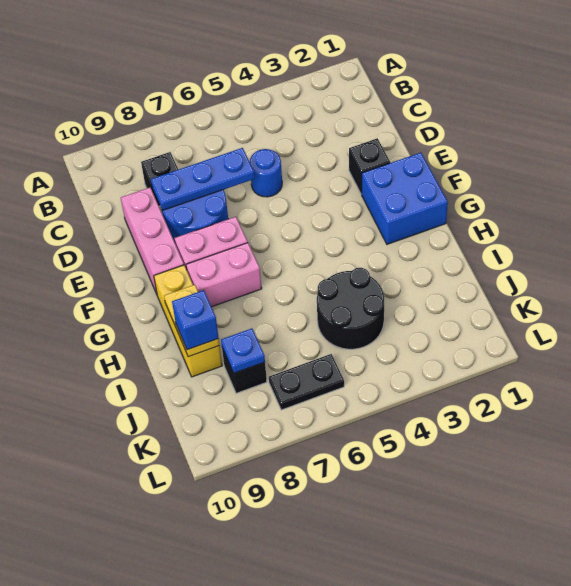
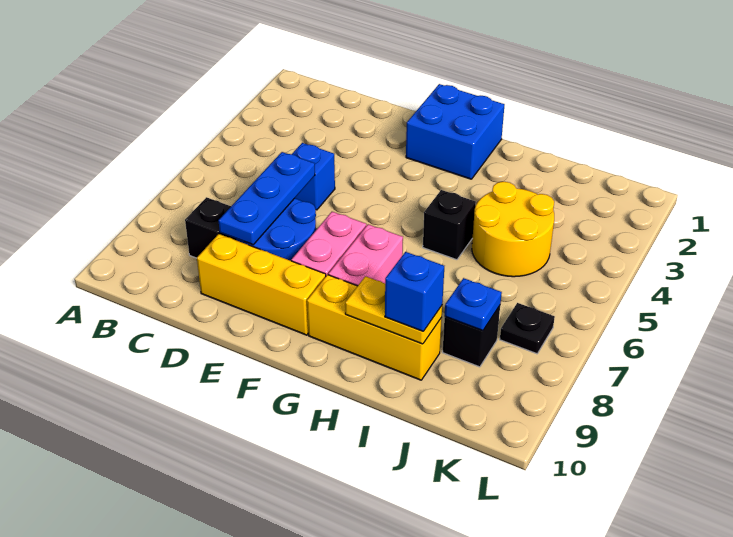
blue 1x1 round brick [250,149,282,197] -> blue 1x1 brick [292,143,335,210]
pink 1x3 brick [121,188,184,294] -> yellow 1x3 brick [197,234,326,335]
black 1x1 brick [349,138,390,194] -> black 1x1 brick moved to [423,190,476,260]
black 2x2 round brick [317,268,384,349] -> yellow 2x2 round brick [472,182,554,277]
black 1x2 plate [269,354,344,410] -> black 1x1 plate [500,303,555,354]

